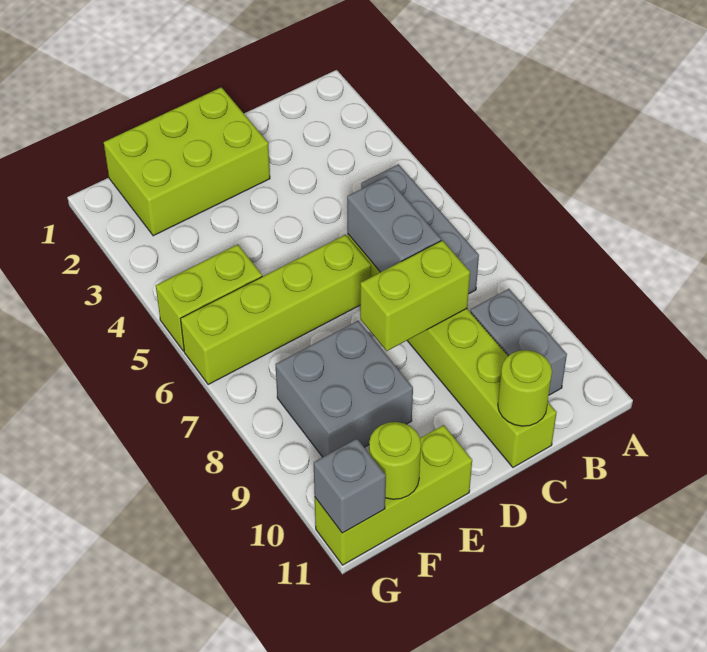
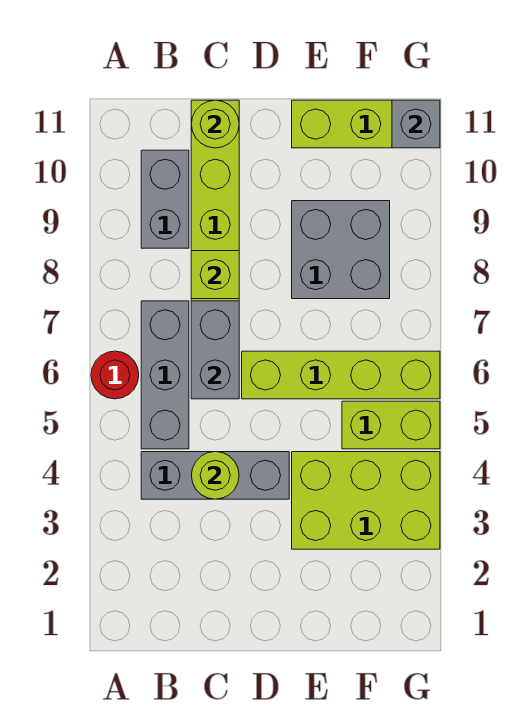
none -> red 1x1 round brick [91,351,139,399]
none -> grey 1x3 brick [141,452,289,499]
lime 1x2 brick [360,240,470,351] -> lime 1x1 brick [191,251,239,299]
lime 2x3 brick [104,87,270,236] -> lime 2x3 brick moved to [292,452,440,549]
lime 1x1 round brick [369,422,421,499] -> lime 1x1 round brick moved to [191,452,239,499]

